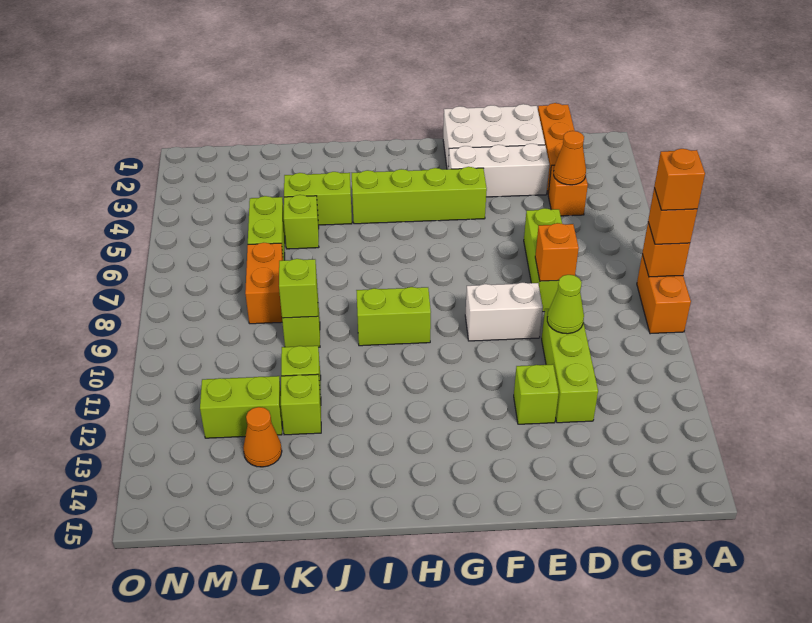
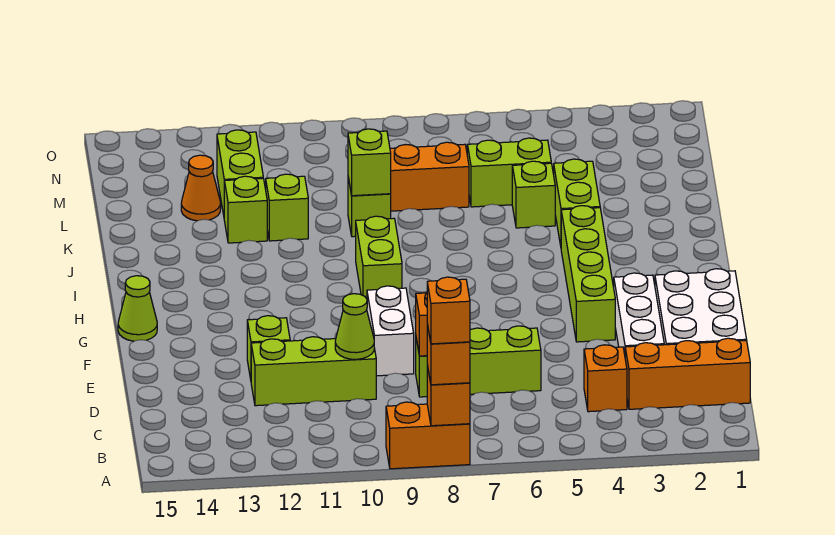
orange 1x1 cone [554,131,586,185] -> none
none -> lime 1x1 cone [118,276,157,341]

